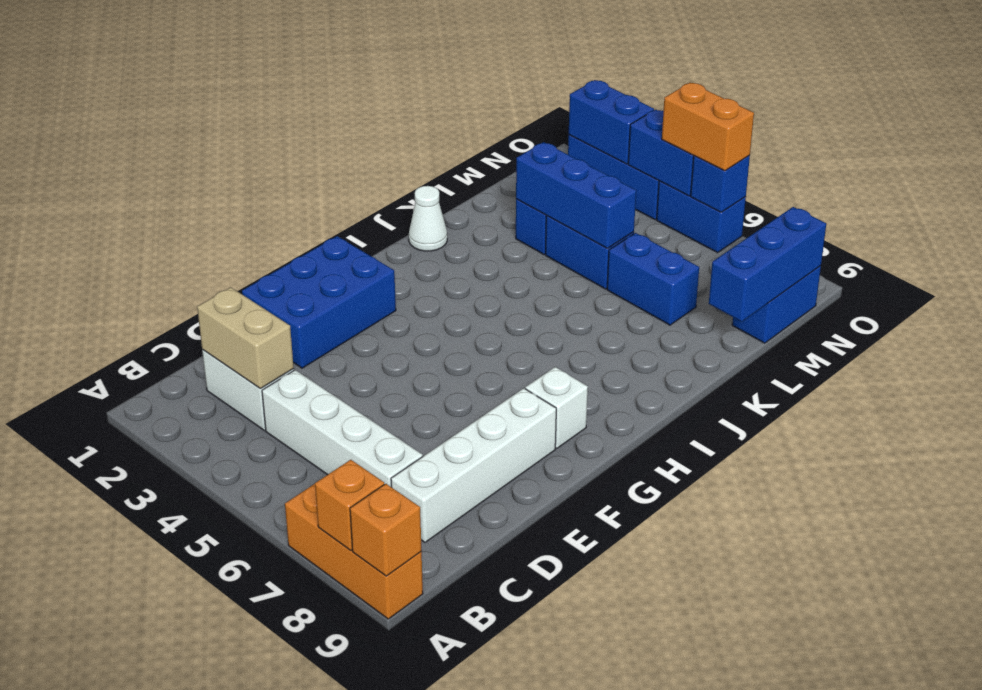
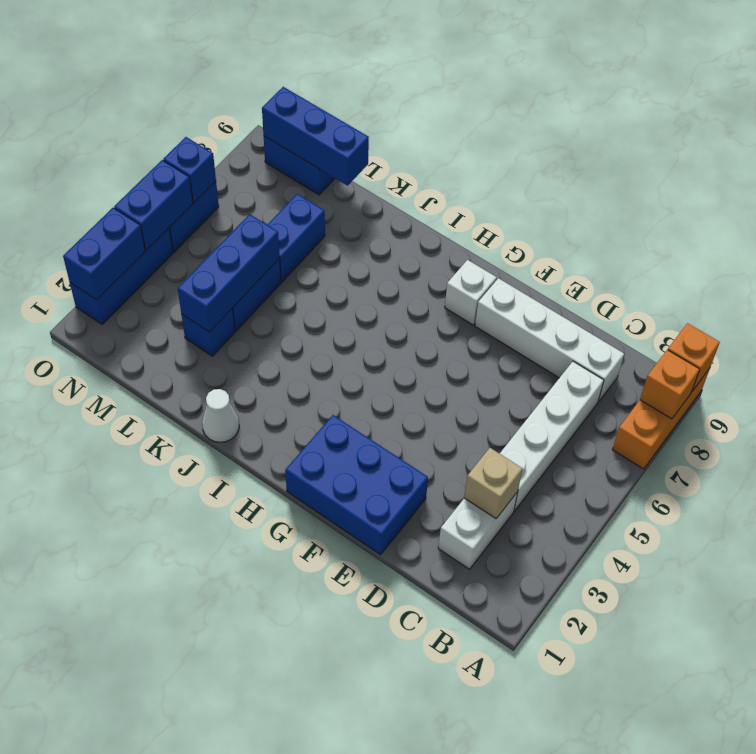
tan 1x2 brick [197,287,294,389] -> tan 1x1 brick [464,448,523,519]
orange 1x2 brick [662,83,754,171] -> none

